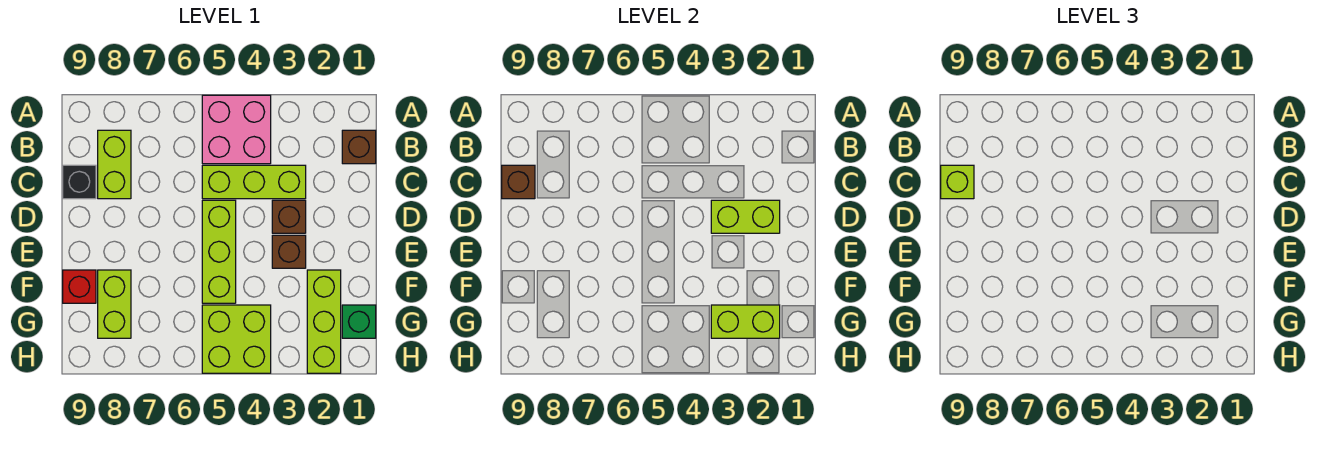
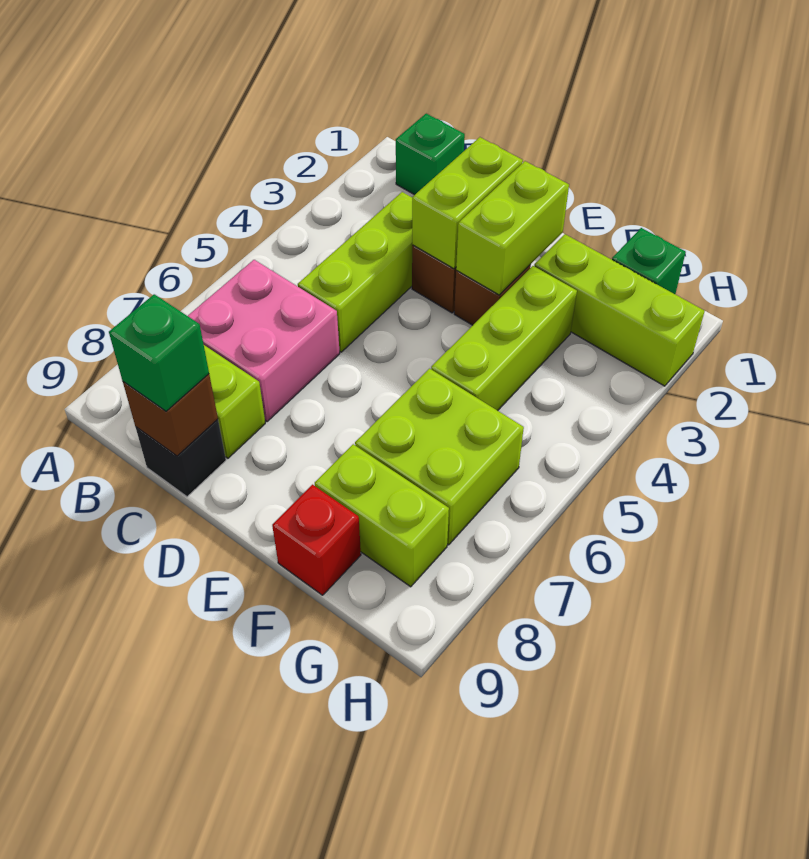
pink 2x2 brick [202,95,271,164] -> pink 2x2 brick moved to [188,260,340,421]
brown 1x1 brick [342,130,376,164] -> green 1x1 brick [396,114,465,195]
lime 1x1 brick [941,165,974,199] -> green 1x1 brick [109,294,209,411]
lime 1x3 brick [202,200,236,303] -> lime 1x3 brick turned to [431,266,577,411]
lime 1x2 brick [711,305,780,338] -> lime 1x2 brick moved to [456,161,569,295]
lime 2x2 brick [202,305,271,373] -> lime 2x2 brick moved to [355,369,524,545]

